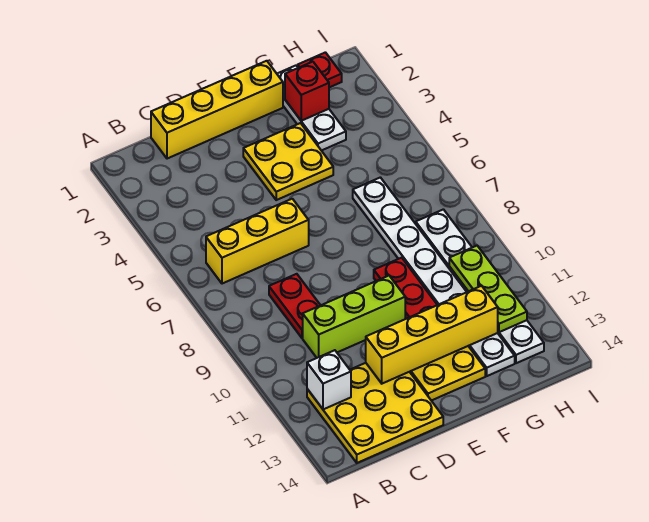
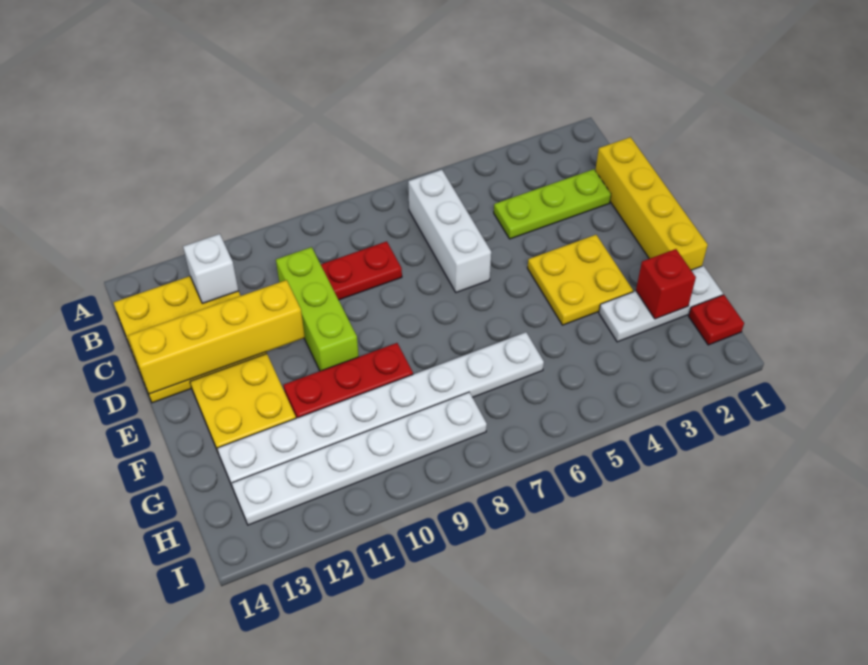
yellow 1x3 brick [206,199,309,284] -> white 1x3 brick [408,170,491,292]
yellow 1x4 brick [366,286,498,384] -> yellow 1x4 brick turned to [128,280,305,394]
lime 1x3 plate [449,246,527,332] -> lime 1x3 plate moved to [494,169,611,239]

